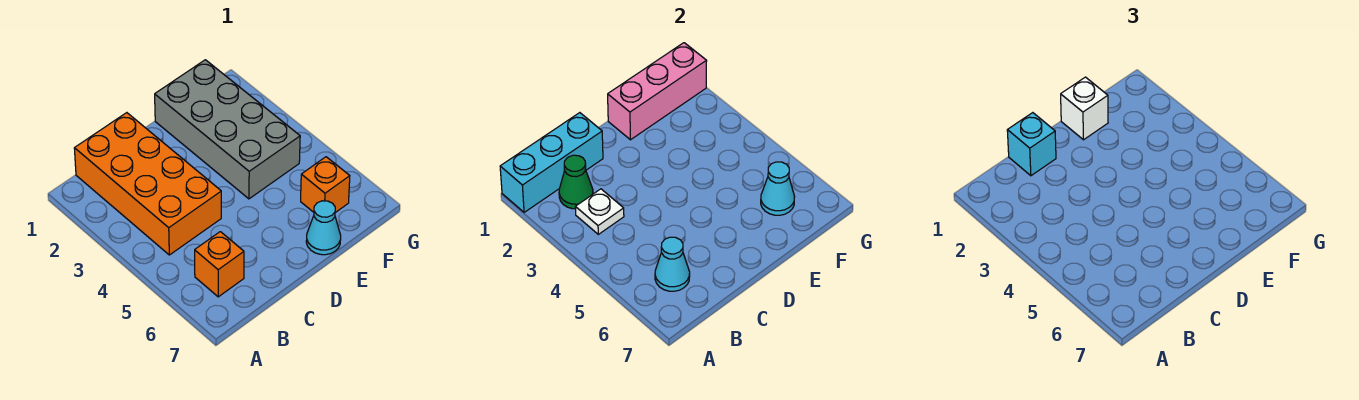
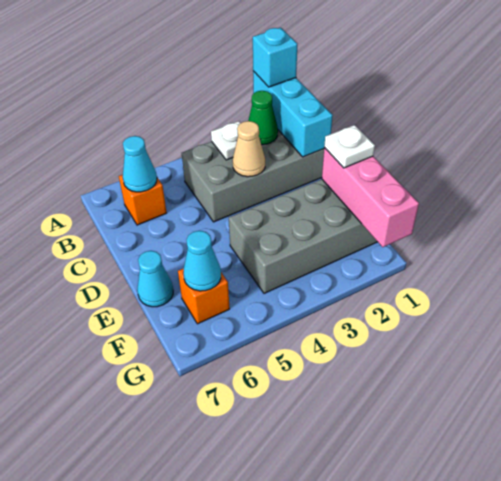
orange 2x4 brick [74,113,221,255] -> grey 2x4 brick [182,130,324,222]
cyan 1x1 brick [1007,113,1056,176] -> cyan 1x1 brick moved to [253,28,297,87]
none -> tan 1x1 cone [233,121,265,177]
white 1x1 brick [1061,77,1108,140] -> white 1x1 plate [324,125,375,168]

